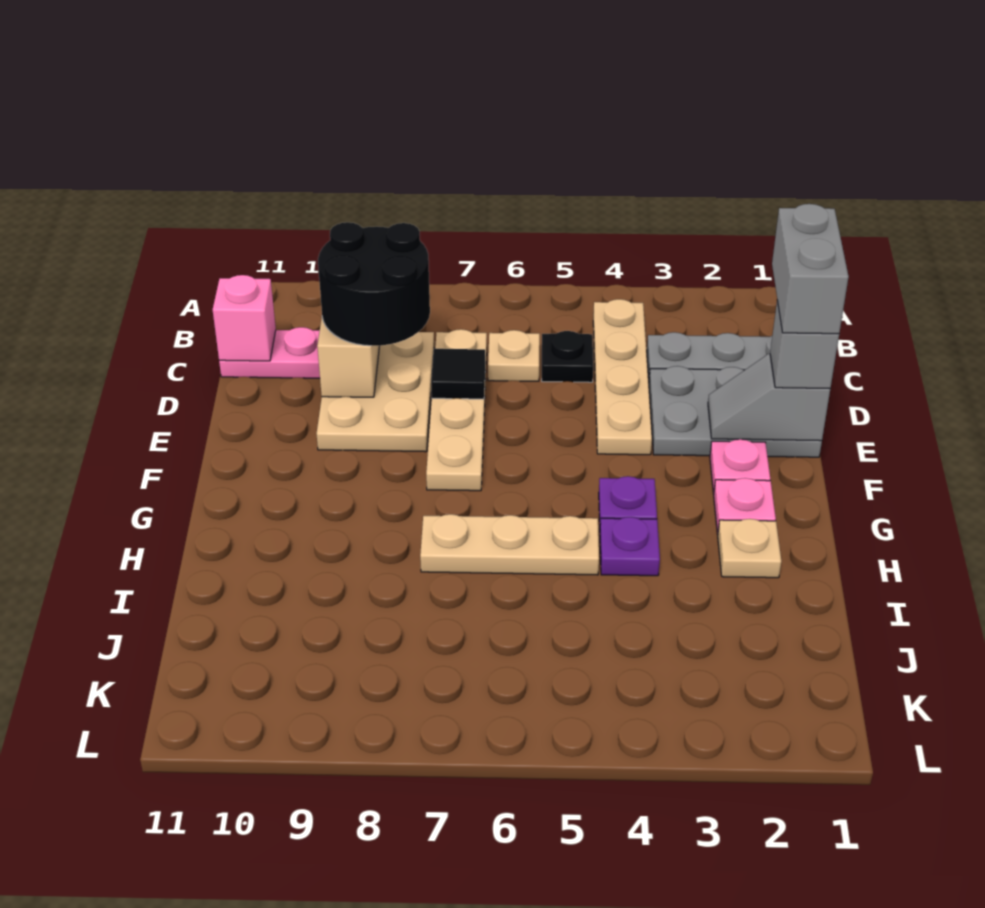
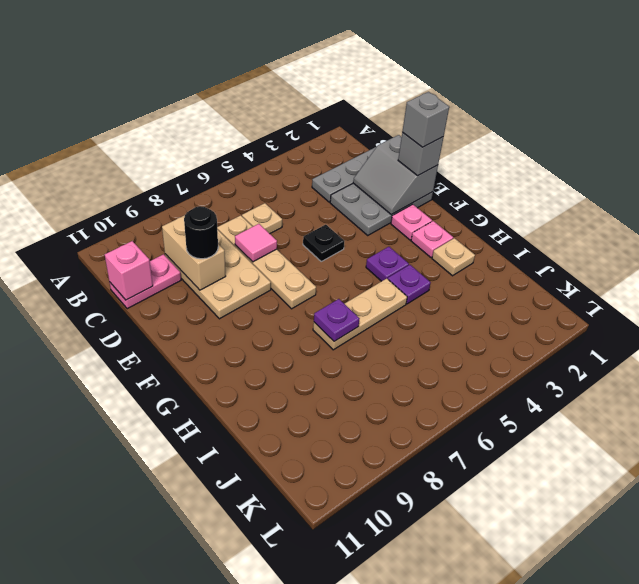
tan 1x4 plate [593,299,652,455] -> none
black 1x1 plate [542,331,593,382] -> black 1x1 plate moved to [303,225,344,261]
black 2x2 round brick [318,222,430,346] -> black 1x1 round brick [184,206,218,259]
grey 1x2 brick [772,204,849,334] -> grey 1x1 brick [402,92,449,147]
black 1x1 tile [431,349,485,399] -> pink 1x1 tile [235,224,277,262]
grey 1x2 slope [708,354,830,441] -> grey 2x2 slope [353,135,438,215]
none -> purple 1x1 plate [314,299,360,342]

